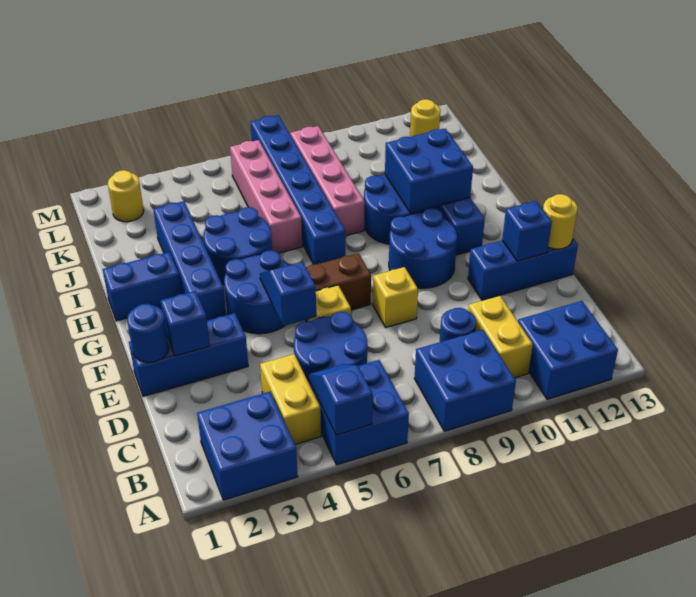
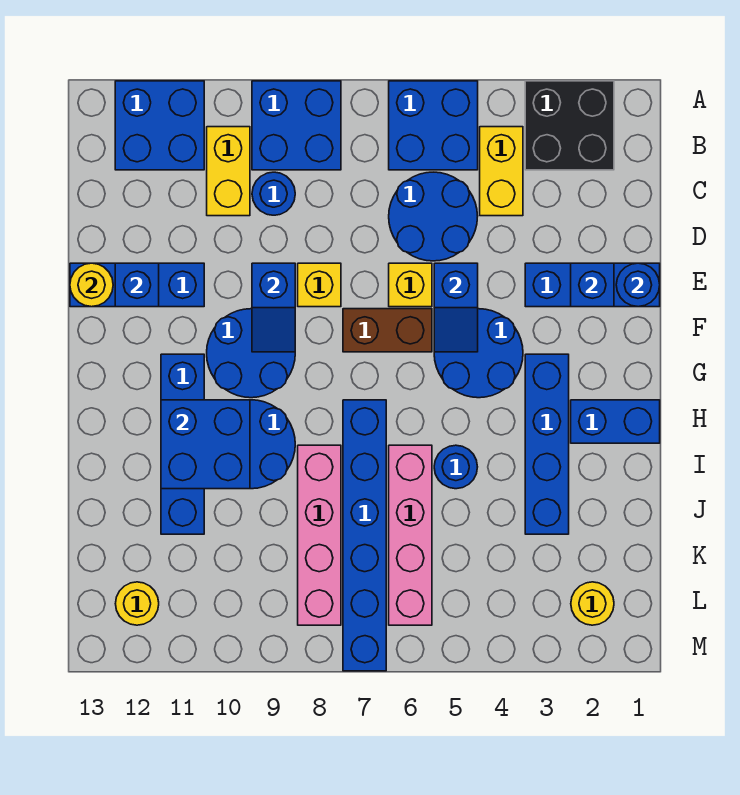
blue 2x2 brick [197,391,298,500] -> black 2x2 brick [525,81,614,170]
blue 1x2 slope [309,364,373,435] -> blue 1x2 slope moved to [252,263,295,352]
blue 2x2 round brick [204,207,272,285] -> blue 1x1 round brick [434,445,477,489]

